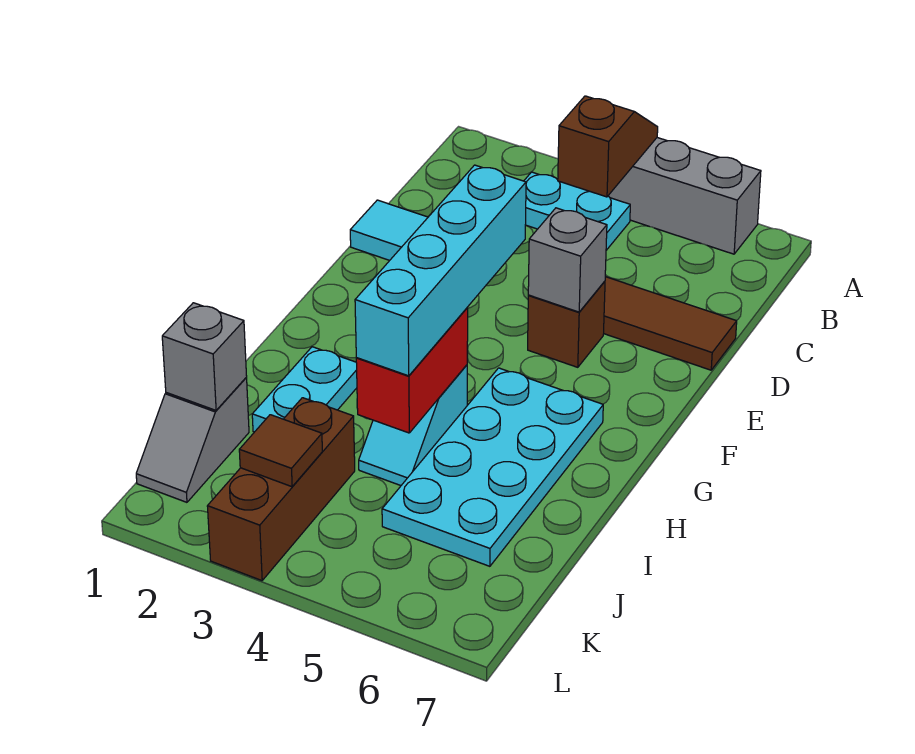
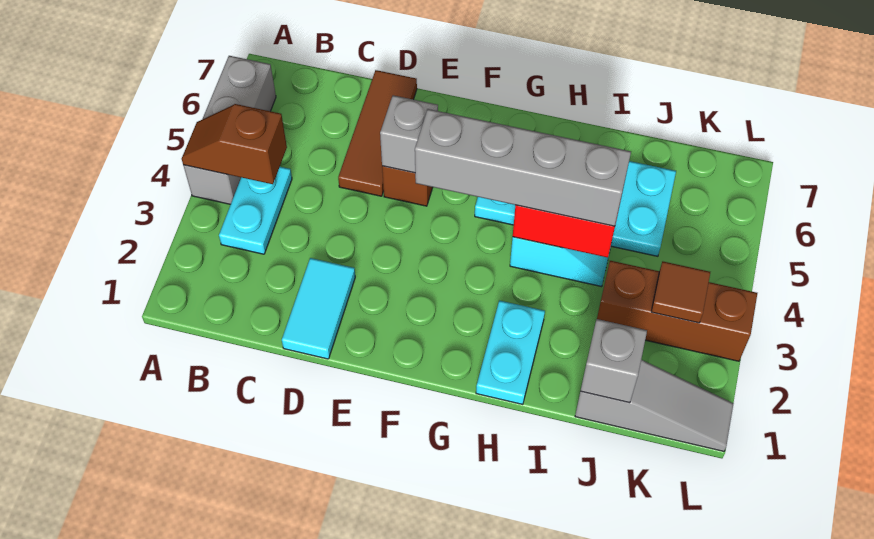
cyan 1x4 brick [355,165,526,376] -> grey 1x4 brick [415,109,631,226]
cyan 1x2 plate [252,347,357,432] -> cyan 1x2 plate turned to [476,300,545,404]
grey 1x2 slope [136,378,249,502] -> grey 1x3 slope [575,360,734,451]

